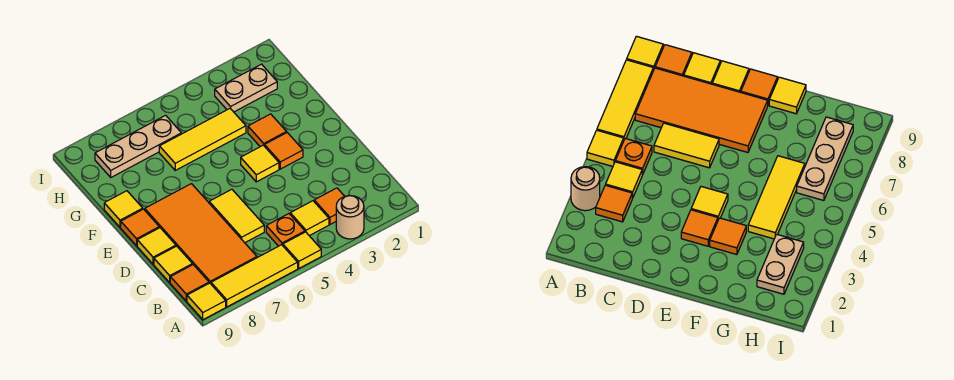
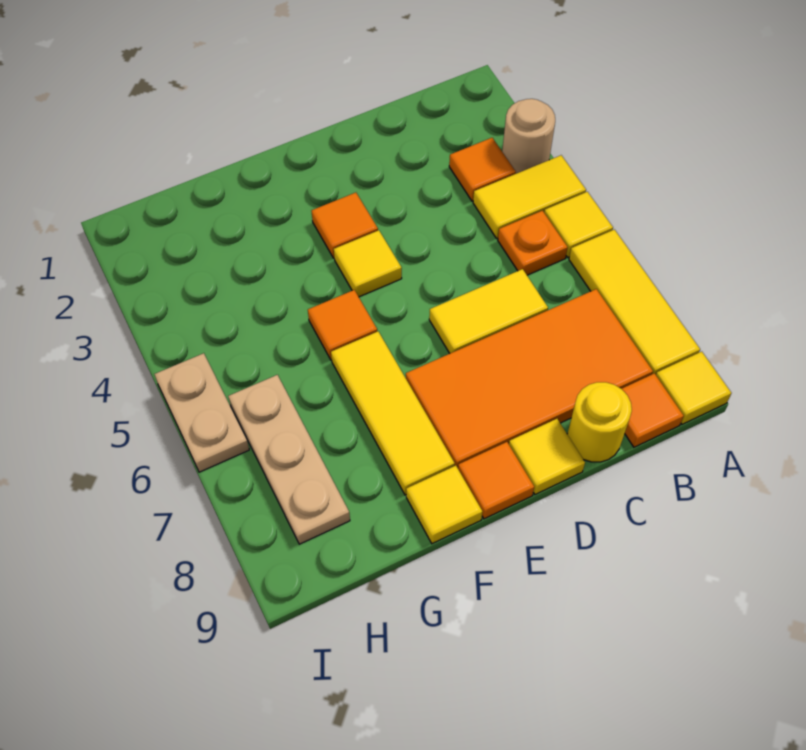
yellow 1x1 tile [290,201,329,236] -> yellow 1x2 tile [473,155,586,238]
yellow 1x1 tile [154,246,192,283] -> yellow 1x1 round brick [567,382,632,462]
orange 1x1 tile [248,114,287,147] -> orange 1x1 tile moved to [308,290,377,360]
yellow 1x3 tile [159,109,246,170] -> yellow 1x3 tile moved to [331,331,455,495]
tan 1x2 plate [215,64,277,112] -> tan 1x2 plate moved to [154,353,249,472]

